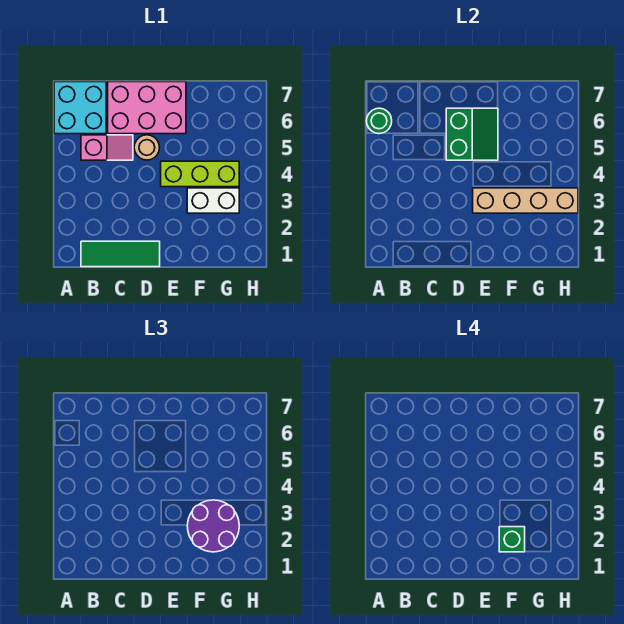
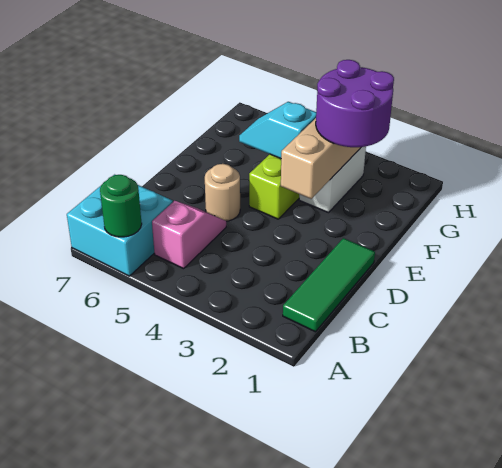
pink 2x3 brick [108,82,186,134] -> none
green 2x2 slope [446,108,498,160] -> none
green 1x1 brick [499,527,525,552] -> none
none -> cyan 1x2 slope [239,102,316,159]

